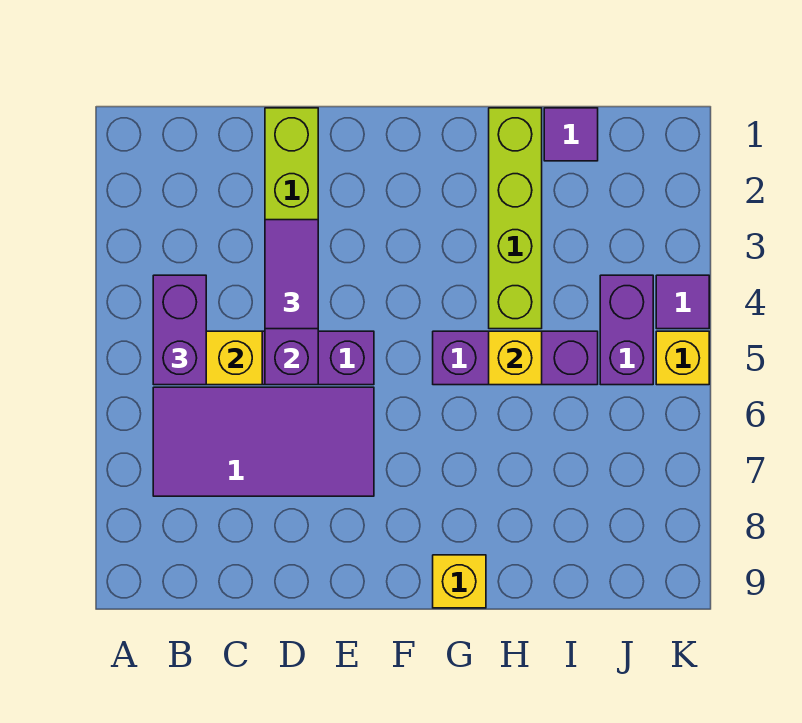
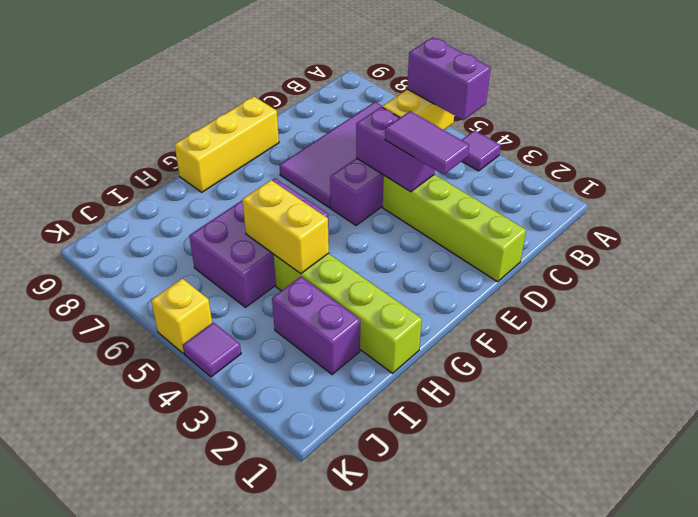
purple 1x3 brick [433,331,598,385] -> purple 2x3 brick [189,178,329,307]
yellow 1x1 brick [433,555,486,608] -> yellow 1x3 brick [174,97,279,192]
yellow 1x1 brick [489,331,542,385] -> yellow 1x2 brick [242,180,329,274]
purple 1x1 tile [544,108,598,161] -> purple 1x1 tile moved to [462,130,501,171]
purple 1x2 brick [600,275,653,385] -> purple 1x2 brick moved to [272,277,360,374]

